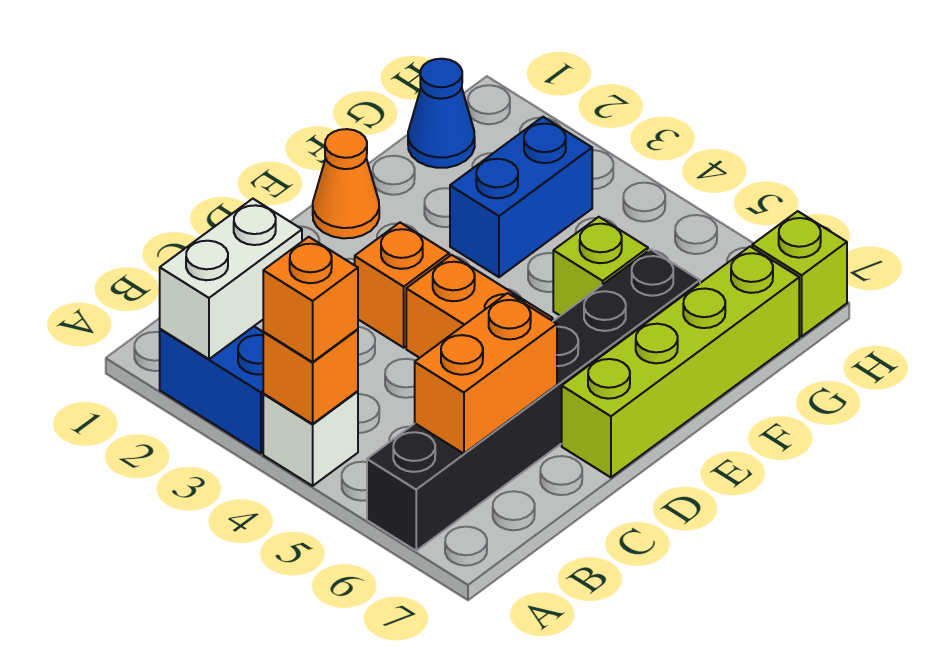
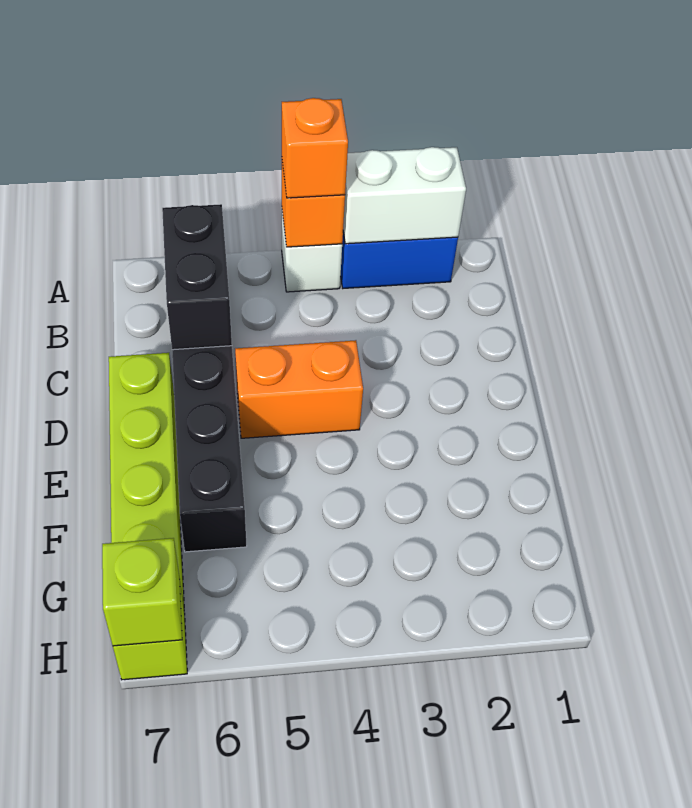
white 1x2 brick [160,199,302,359] -> white 1x2 brick turned to [343,147,466,244]
orange 1x2 brick [415,293,557,454] -> black 1x2 brick [162,204,232,350]
orange 1x1 brick [355,223,449,348] -> none
orange 1x1 cone [313,129,379,238] -> none
blue 1x2 brick [450,117,592,277] -> none
lime 1x1 brick [553,217,648,316] -> lime 1x1 brick moved to [102,538,182,646]
blue 1x1 cone [408,59,475,168] -> none

